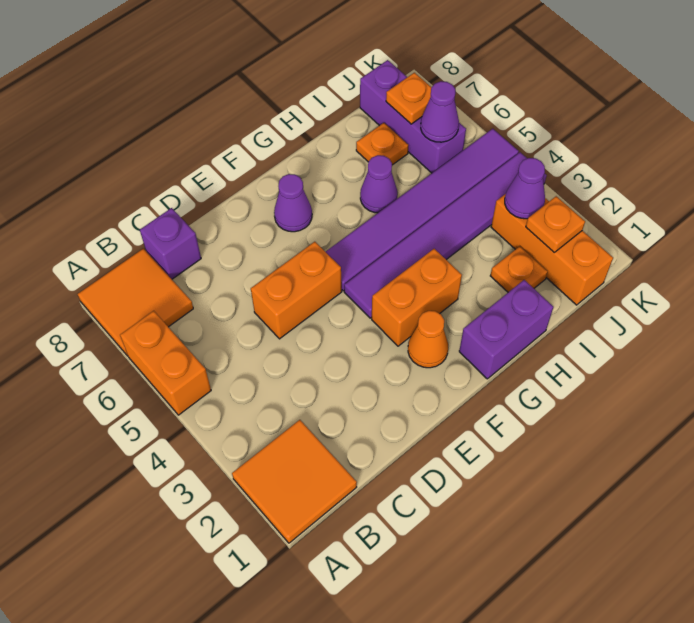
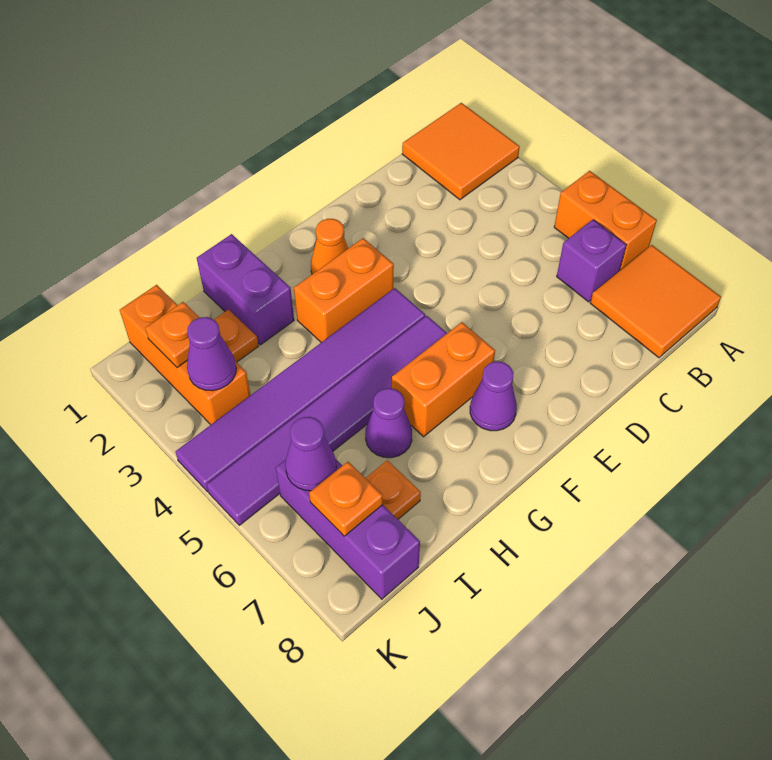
purple 1x1 brick [140,208,201,279] -> purple 1x1 brick moved to [557,220,626,302]
orange 1x2 brick [251,242,342,339] -> orange 1x2 brick moved to [392,322,495,437]
purple 1x2 brick [459,280,553,379] -> purple 1x2 brick turned to [197,234,294,345]

